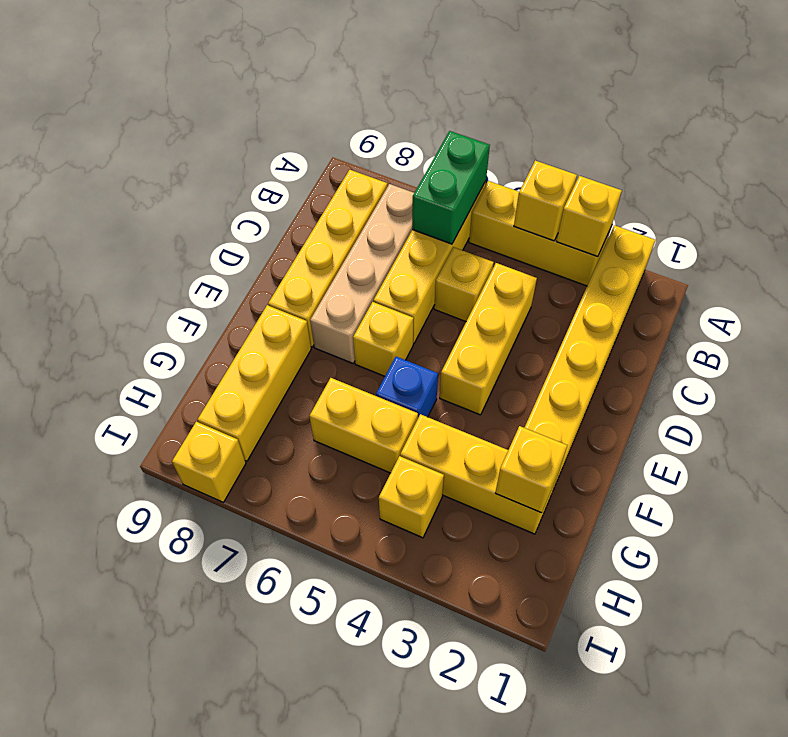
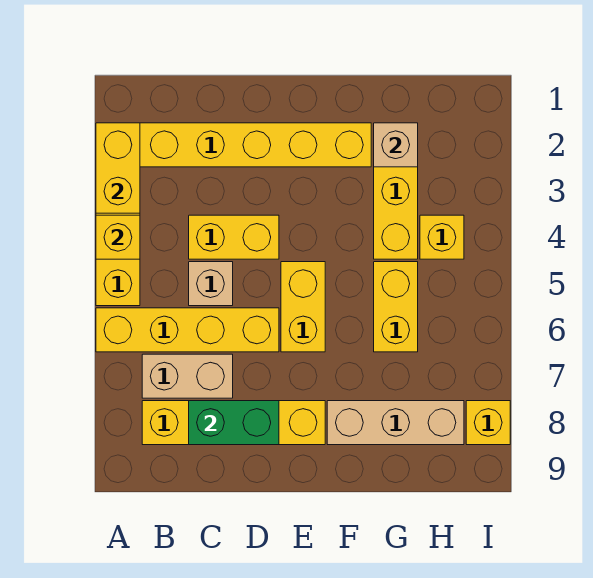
yellow 1x1 brick [557,176,622,257] -> yellow 1x2 brick [96,123,140,213]
green 1x2 brick [412,131,490,244] -> green 1x2 brick moved to [189,401,279,445]
tan 1x4 brick [310,184,414,363] -> tan 1x2 brick [142,354,233,398]
yellow 1x3 brick [440,263,537,415] -> yellow 1x2 brick [189,215,279,259]
yellow 1x1 brick [434,247,494,322] -> tan 1x1 brick [189,262,233,306]
yellow 1x1 brick [353,302,414,376] -> yellow 1x2 brick [281,262,325,352]
blue 1x1 brick [376,357,438,418] -> none
yellow 1x3 brick [198,305,311,461] -> tan 1x3 brick [327,401,464,445]
yellow 1x1 brick [495,426,567,513] -> tan 1x1 brick [374,123,418,167]

